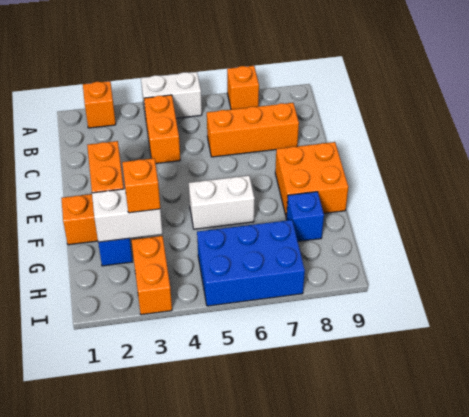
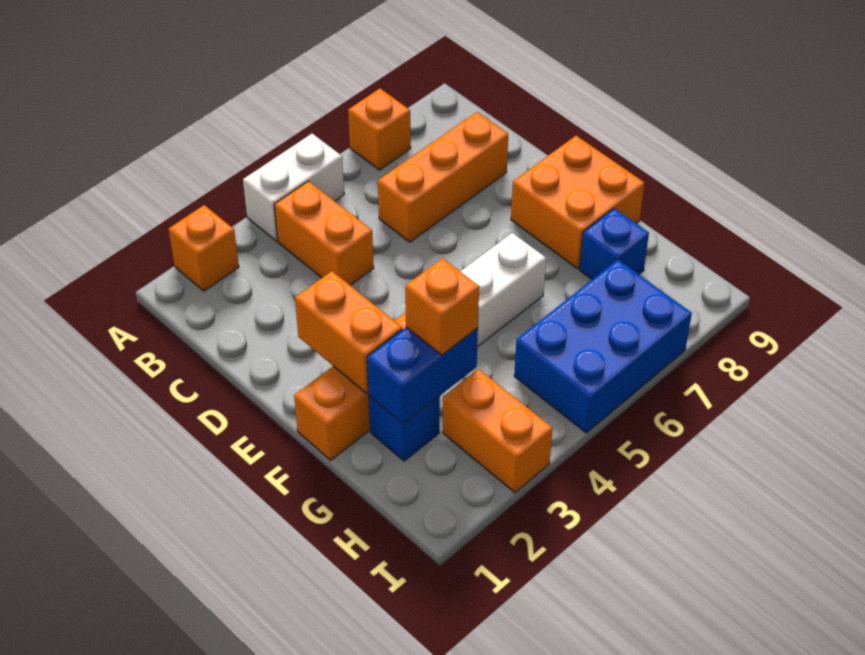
white 1x2 brick [92,189,162,242] -> blue 1x2 brick [367,327,478,424]

